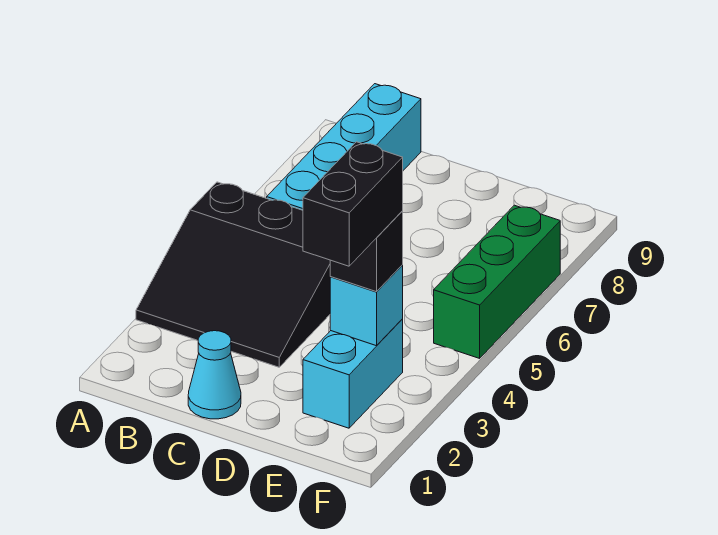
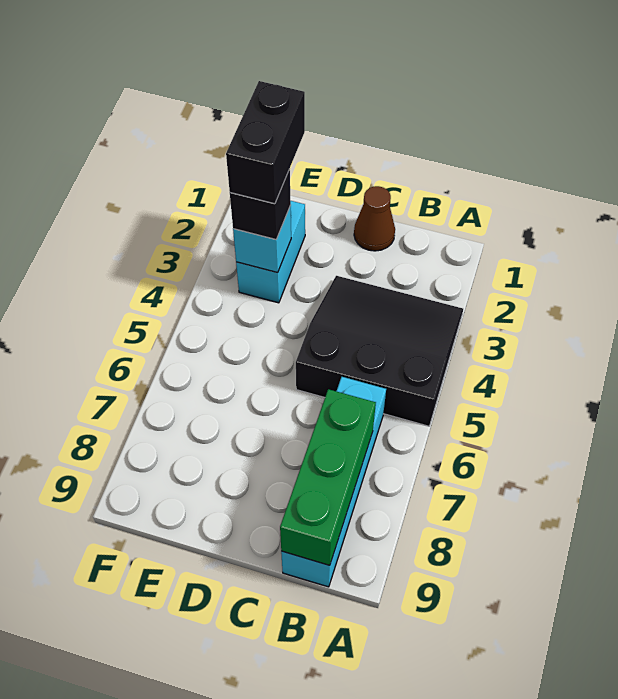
cyan 1x1 cone [188,331,241,419] -> brown 1x1 cone [354,186,395,251]
green 1x3 brick [434,205,560,358] -> green 1x3 brick moved to [280,389,376,565]

